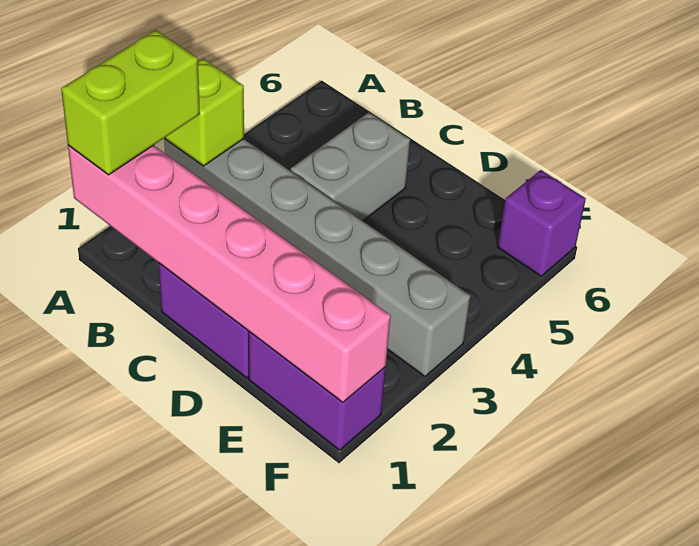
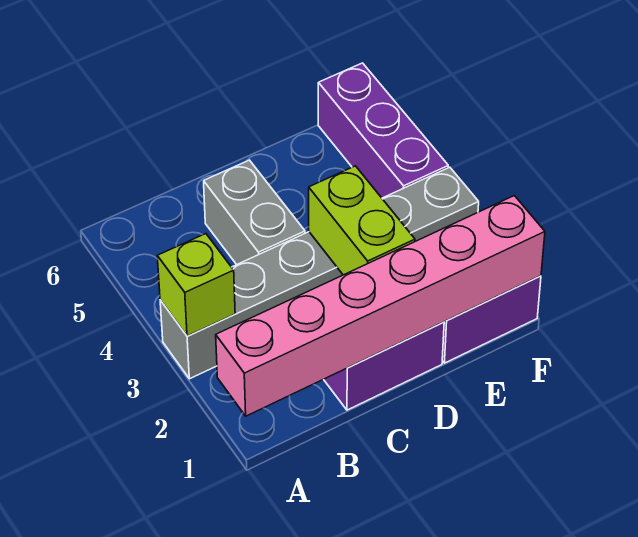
lime 1x2 brick [61,30,200,175] -> lime 1x2 brick moved to [309,166,415,275]
purple 1x1 brick [498,170,586,276] -> purple 1x3 brick [318,63,448,198]

